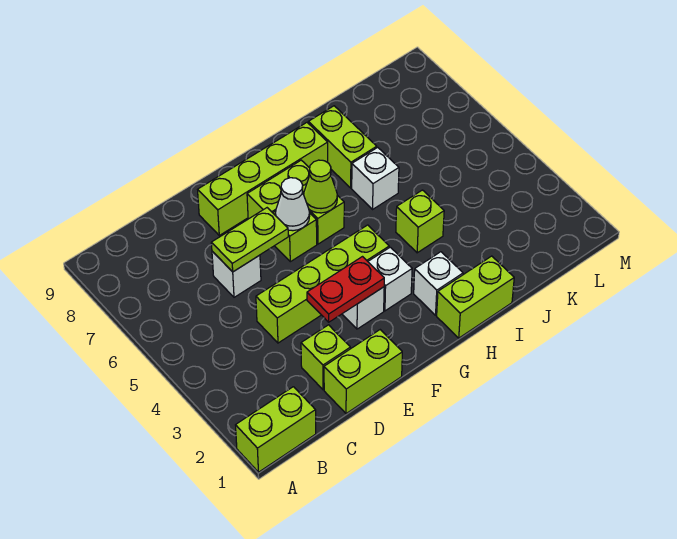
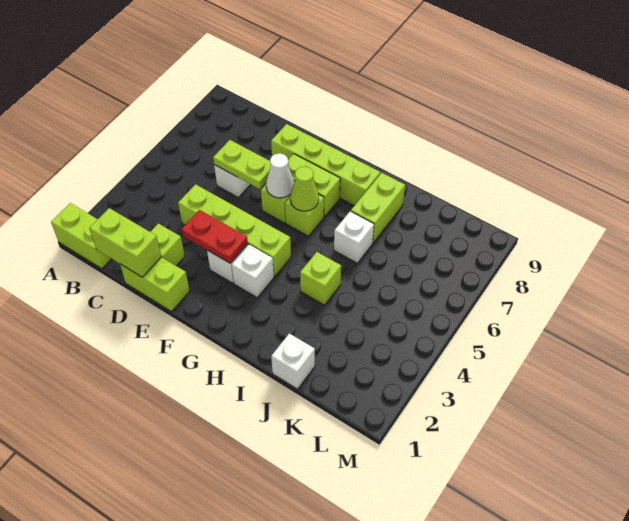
lime 1x2 brick [437,256,514,338] -> lime 1x2 brick moved to [89,208,161,277]
white 1x1 brick [414,252,463,315] -> white 1x1 brick moved to [271,333,315,389]

